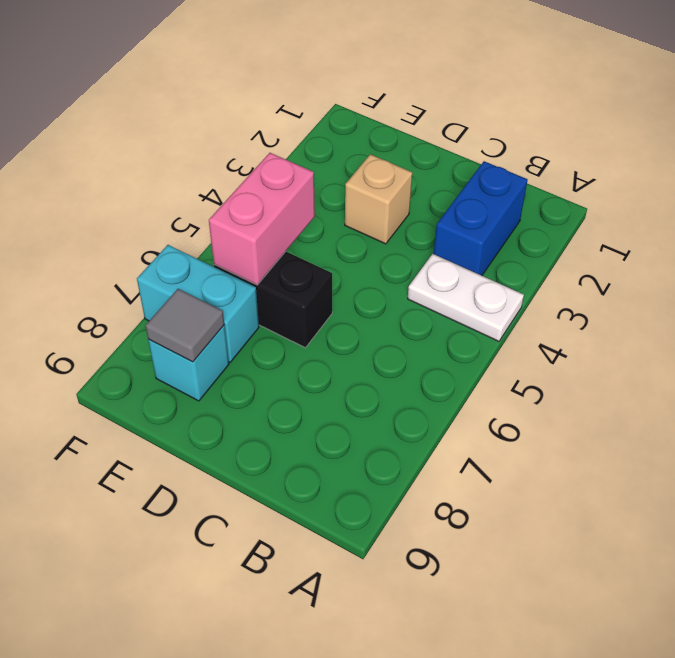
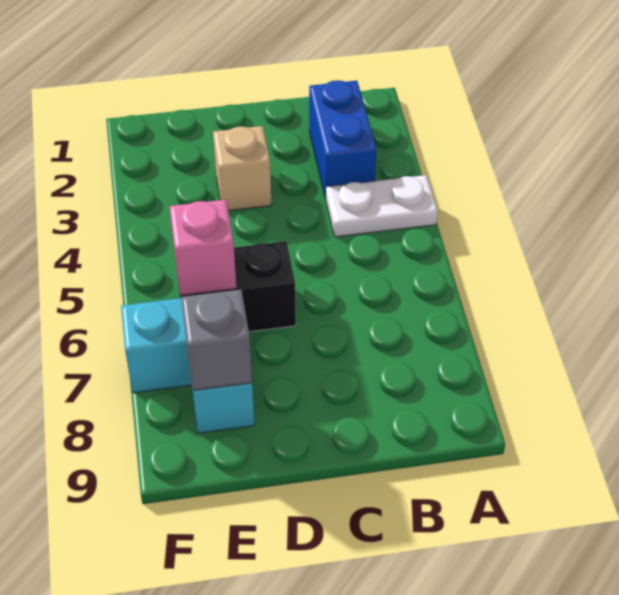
pink 1x2 brick [209,153,315,285] -> pink 1x1 brick [169,200,236,296]
grey 1x1 tile [145,289,224,362] -> grey 1x1 brick [181,290,252,390]

